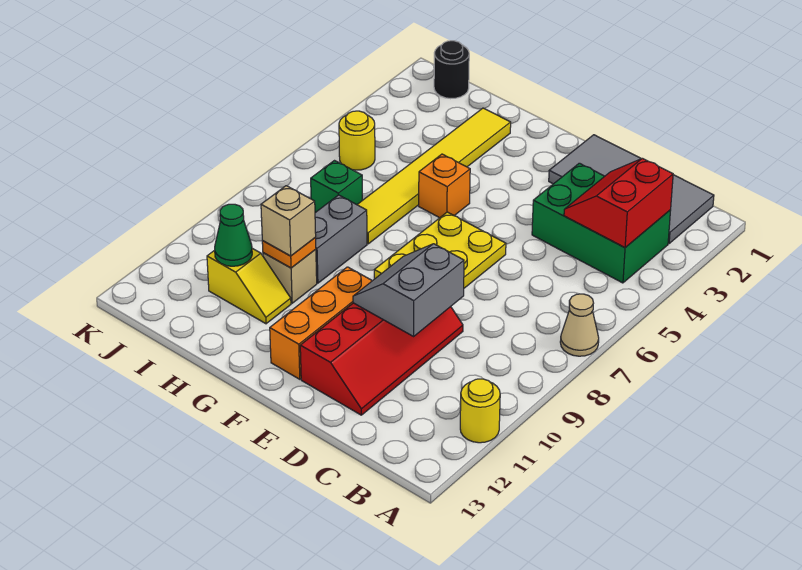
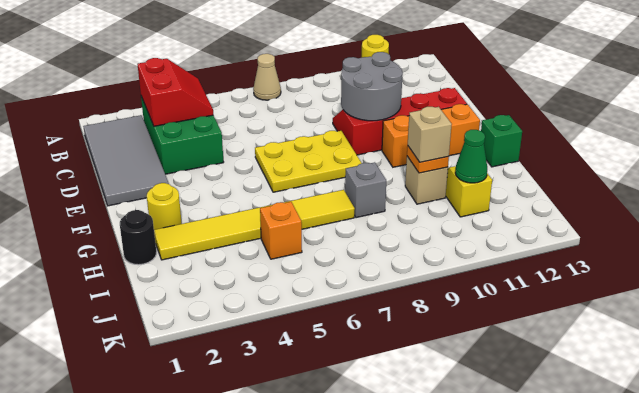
red 2x2 slope [564,158,673,248] -> red 2x2 slope turned to [138,58,213,126]
grey 2x2 slope [353,244,464,336] -> grey 2x2 round brick [341,52,403,121]
orange 1x1 brick [419,154,470,218] -> orange 1x1 brick moved to [260,202,302,259]
grey 1x2 brick [315,195,367,283] -> grey 1x1 brick [345,162,386,218]
green 1x1 brick [311,161,362,213] -> green 1x1 brick moved to [481,115,522,167]
black 1x1 round brick [434,41,469,99] -> black 1x1 round brick moved to [120,210,156,265]
yellow 1x1 round brick [339,111,375,170] -> yellow 1x1 round brick moved to [147,183,182,230]

